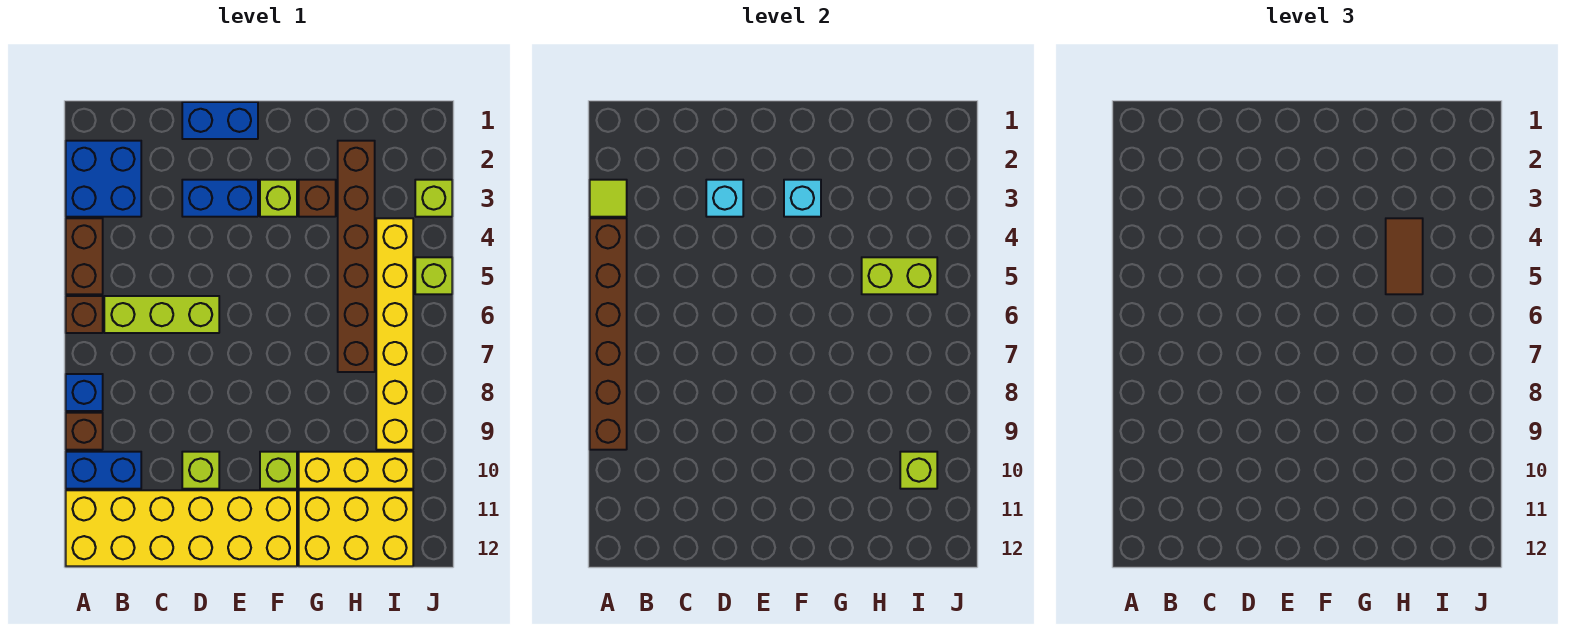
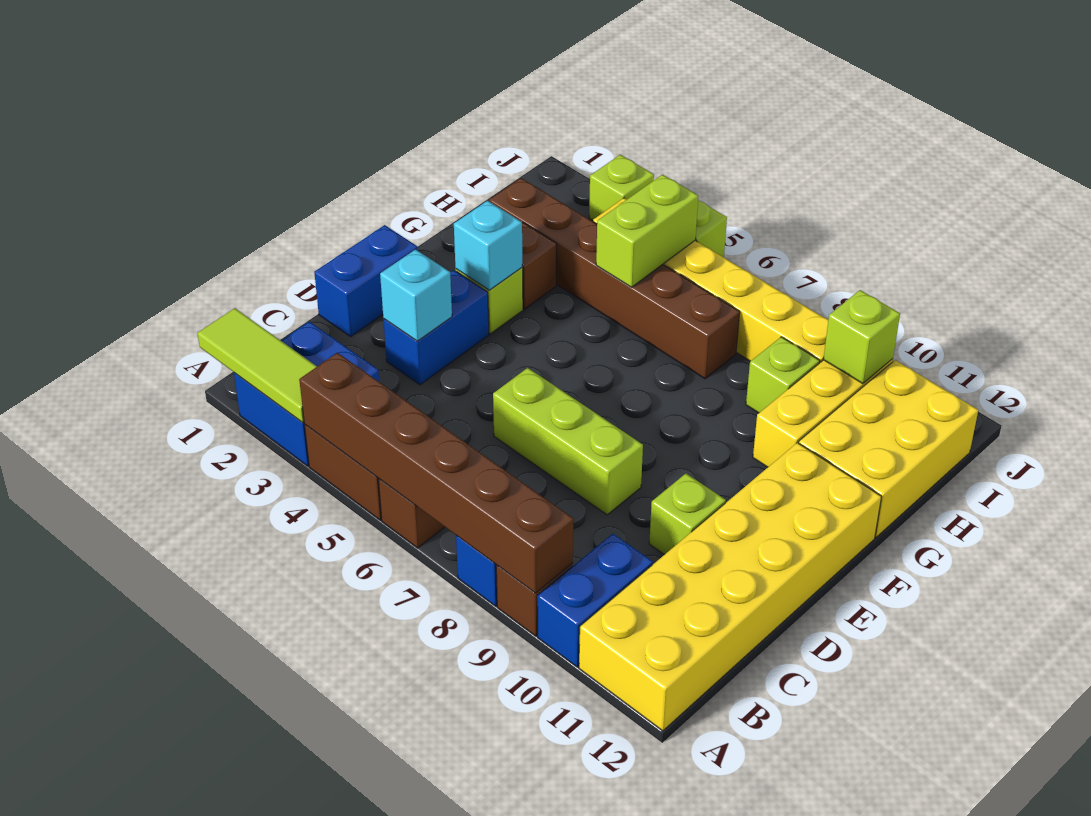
lime 1x1 tile [590,180,627,217] -> lime 1x3 tile [198,308,317,423]
lime 1x3 brick [104,296,219,333] -> lime 1x3 brick turned to [493,368,643,515]
lime 1x1 brick [260,452,297,489] -> lime 1x1 brick moved to [746,337,820,413]
brown 1x2 tile [1386,218,1423,294] -> none

